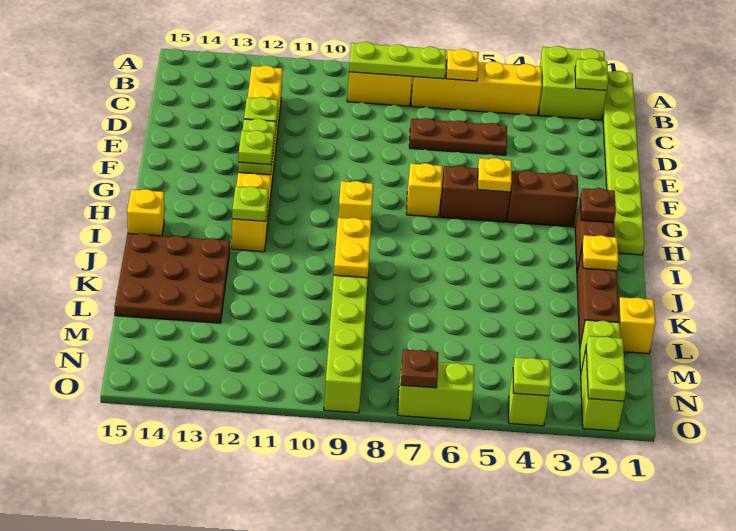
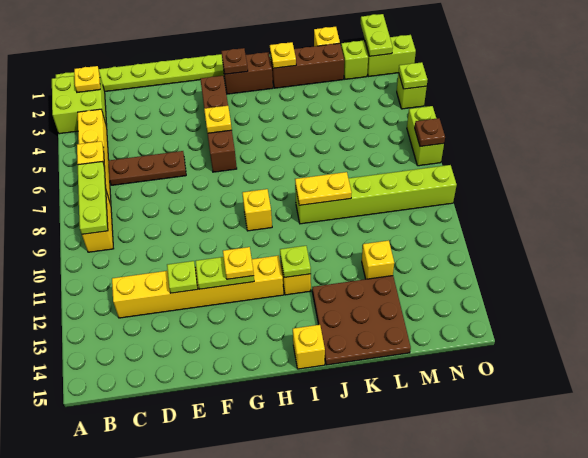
lime 1x1 plate [575,58,608,90] -> yellow 1x1 plate [74,66,100,92]
brown 1x3 plate [409,118,507,155] -> brown 1x3 plate turned to [108,151,186,185]
yellow 1x1 brick [406,163,442,217] -> yellow 1x1 brick moved to [362,240,394,279]
lime 1x1 plate [238,130,274,164] -> yellow 1x1 plate [223,247,254,279]
lime 1x2 plate [586,336,626,401] -> lime 1x2 plate turned to [361,14,393,56]

